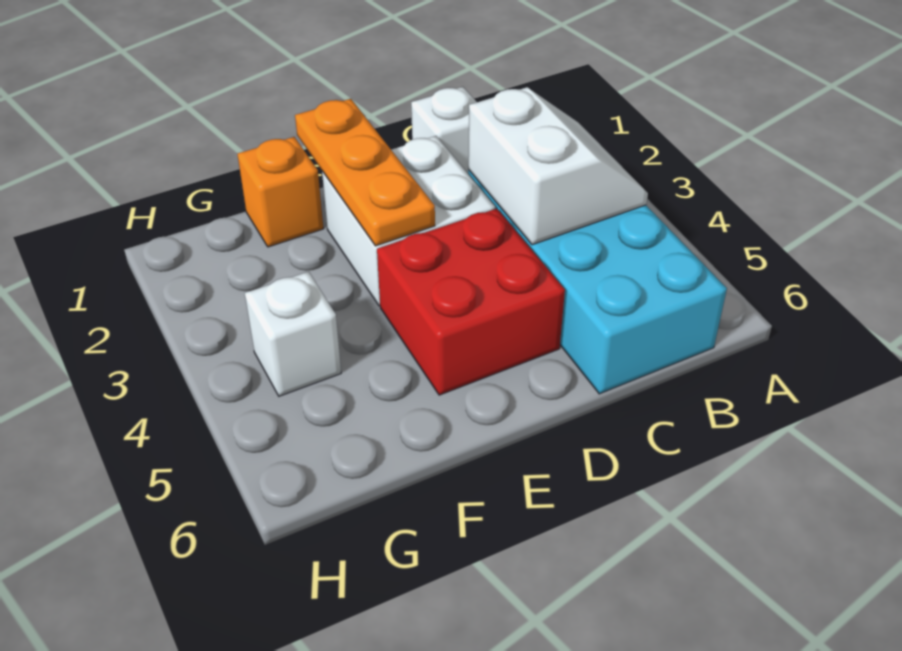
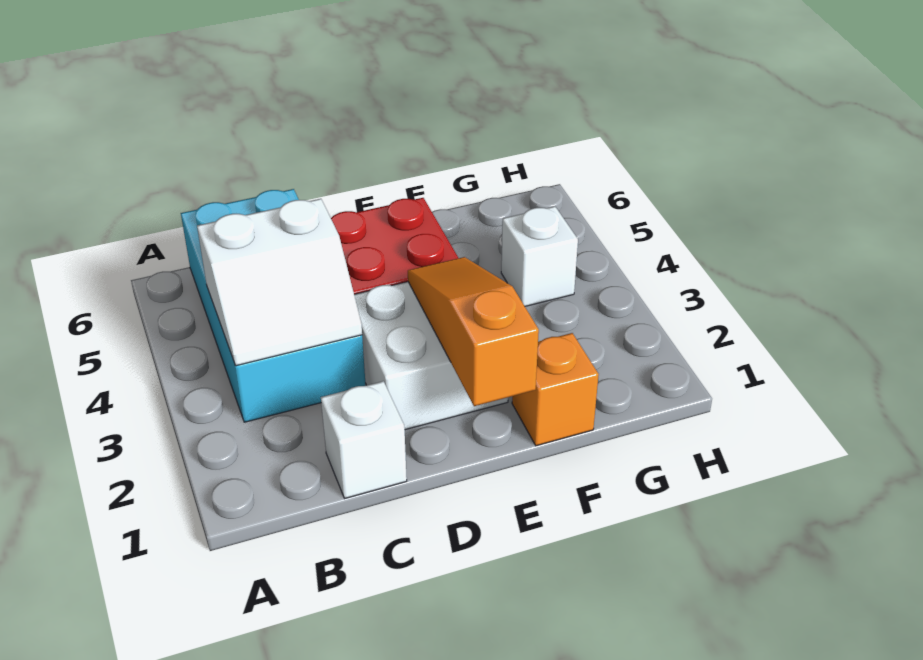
white 2x2 slope [468,87,648,245] -> white 2x2 slope turned to [197,199,362,366]
orange 1x3 plate [295,99,435,246] -> orange 1x3 slope [408,257,539,406]

